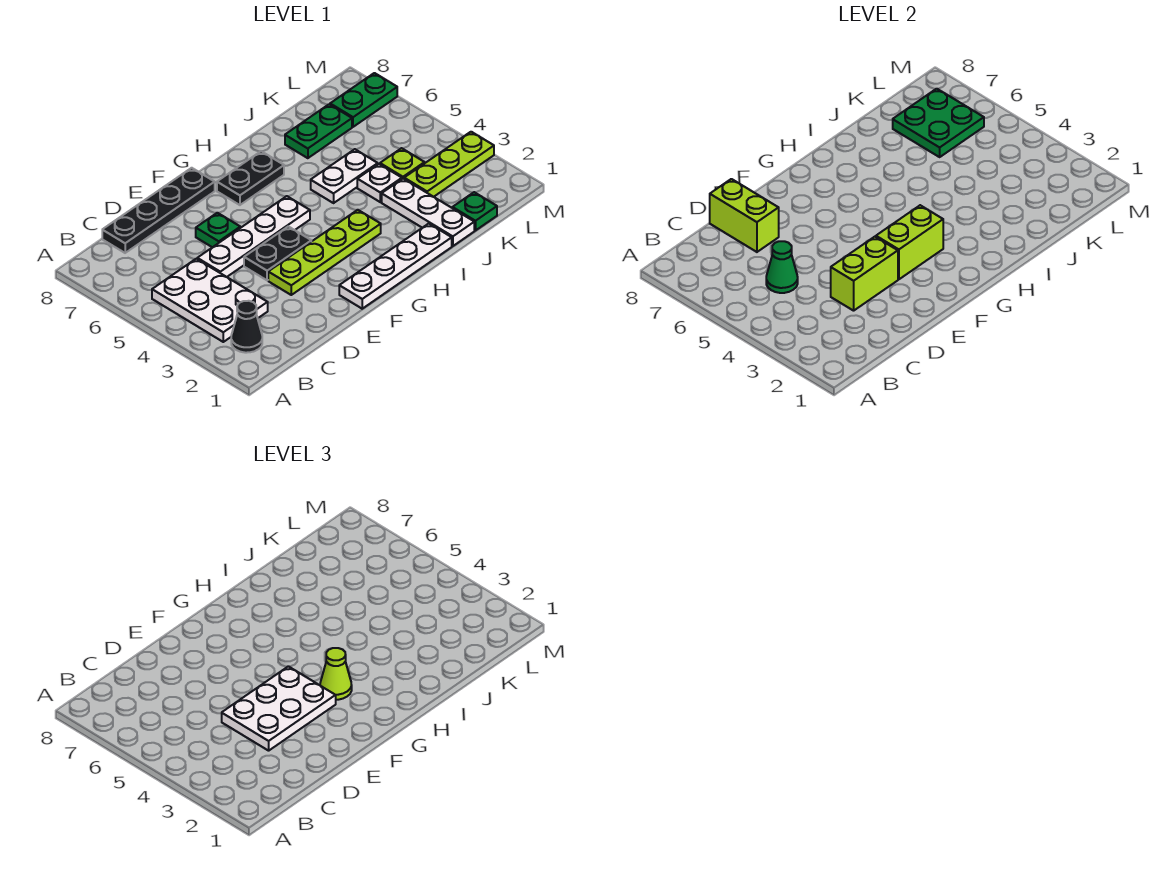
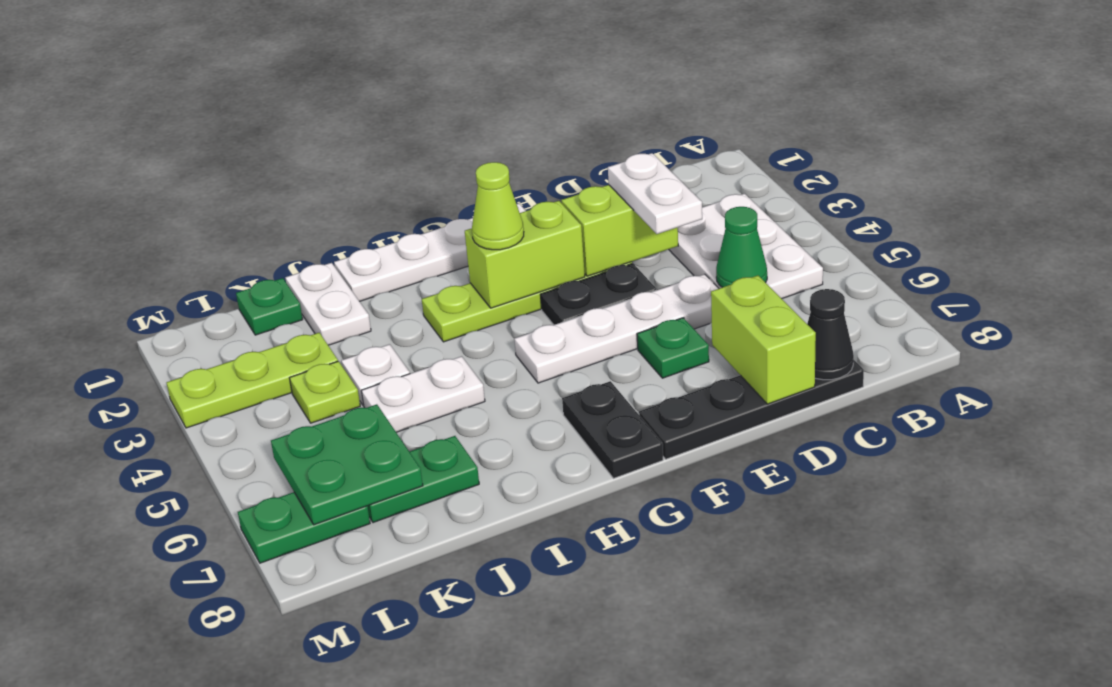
black 1x1 cone [231,301,262,353] -> black 1x1 cone moved to [807,289,854,380]
white 2x3 plate [222,666,336,751] -> white 1x2 plate [608,153,702,234]
black 1x2 plate [217,151,284,205] -> black 1x2 plate turned to [562,381,663,479]
white 1x3 plate [382,179,474,246] -> white 1x2 plate [285,263,371,345]

